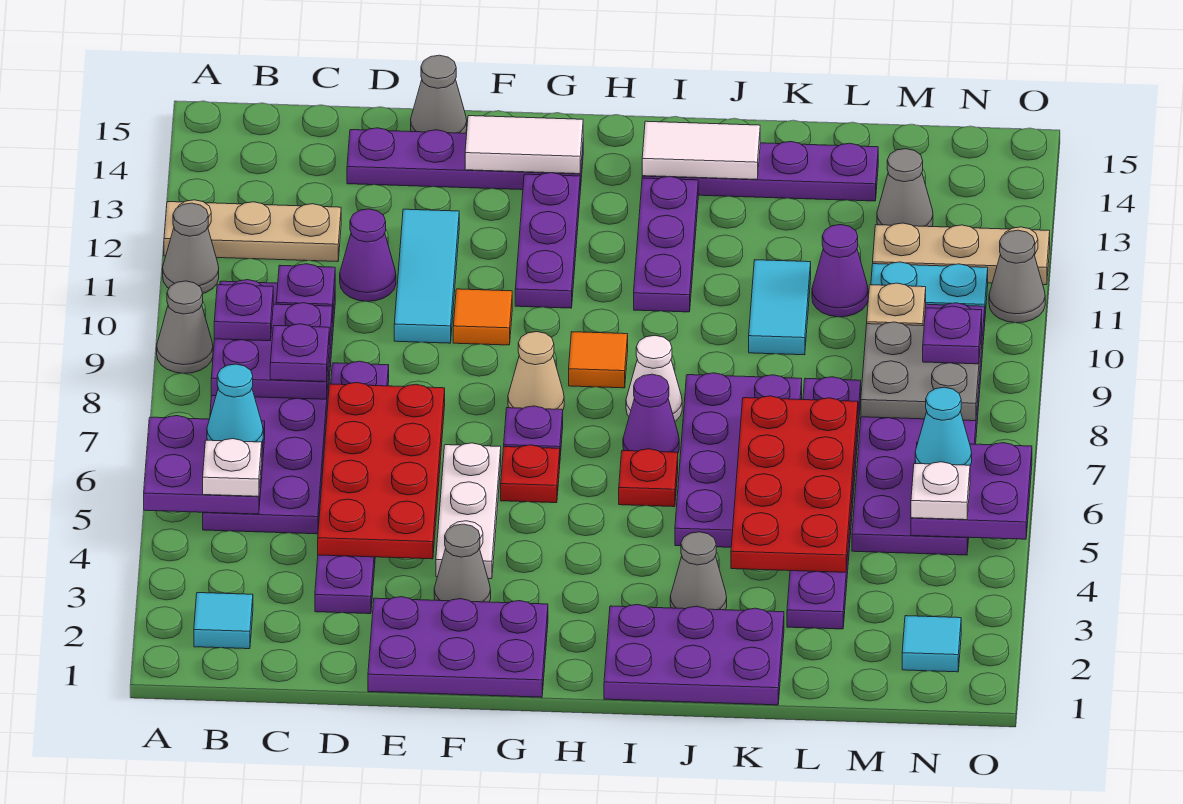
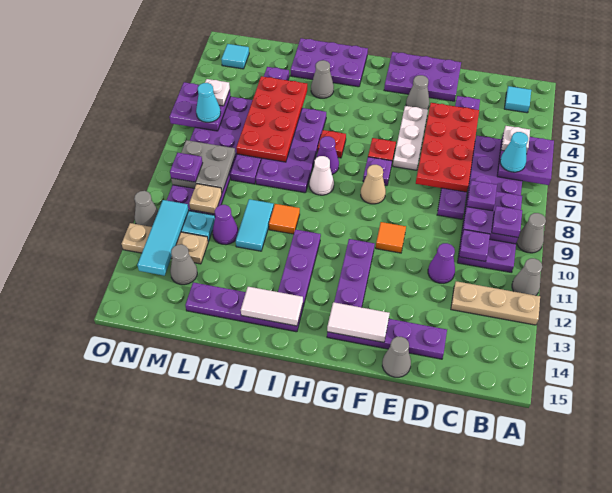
cyan 1x3 tile [394,209,459,343] -> cyan 1x3 tile moved to [137,200,189,276]
orange 1x1 tile [569,332,628,388] -> orange 1x1 tile moved to [269,204,300,234]

